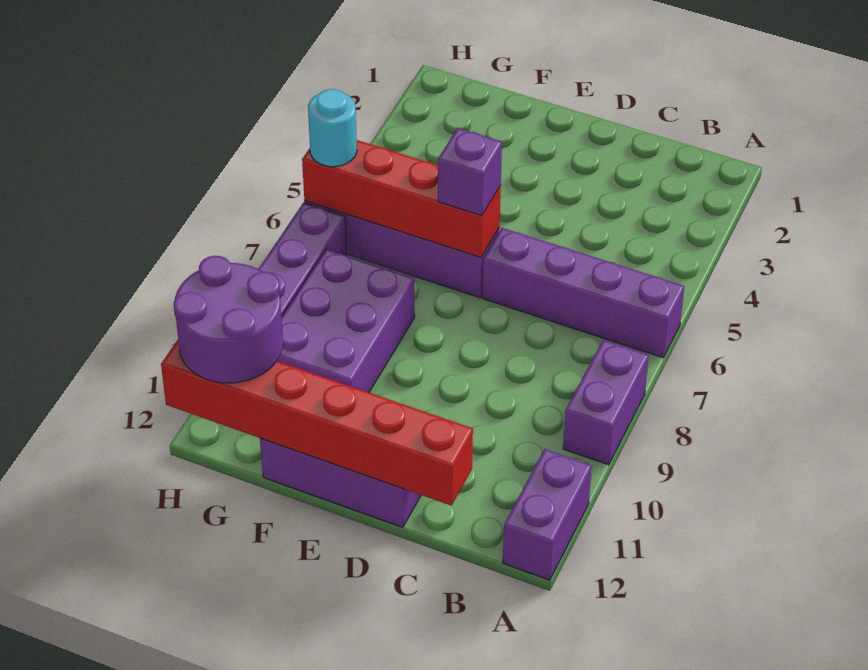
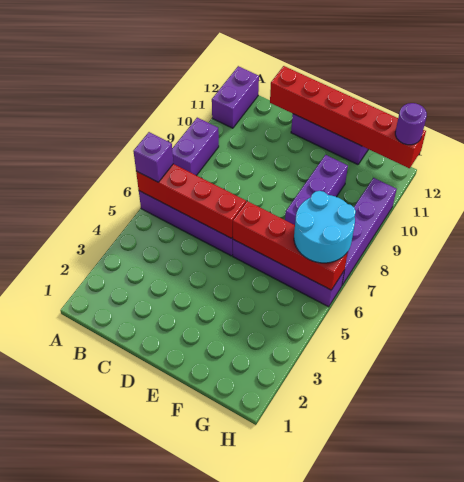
none -> red 1x4 brick [136,164,246,238]
purple 1x1 brick [438,128,502,216] -> purple 1x1 brick moved to [133,132,173,182]
purple 2x3 brick [277,249,415,392] -> purple 1x3 brick [285,155,348,225]
purple 2x2 round brick [174,256,283,383] -> purple 1x1 round brick [395,103,427,145]
cyan 1x1 round brick [308,89,357,167] -> cyan 2x2 round brick [294,191,356,263]

